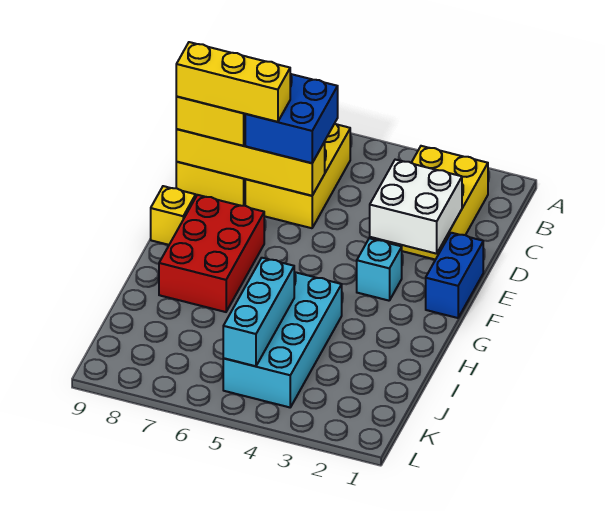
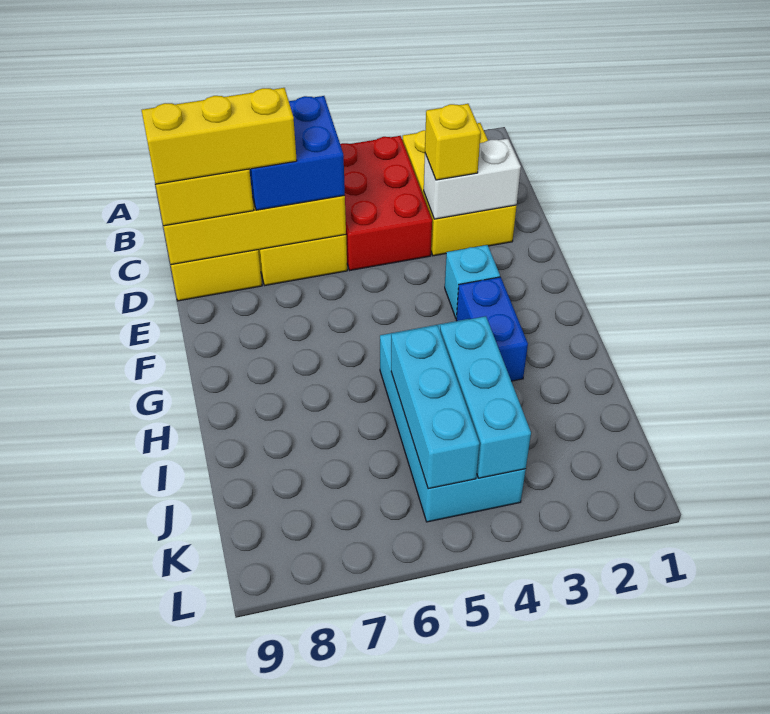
white 2x2 brick [370,160,462,254] -> white 1x2 brick [424,139,521,219]
blue 1x2 brick [426,233,483,318] -> blue 1x2 brick moved to [456,277,528,381]
red 2x3 brick [159,195,264,312] -> red 2x3 brick moved to [340,136,432,270]
yellow 1x1 brick [151,186,196,245] -> yellow 1x1 brick moved to [425,104,481,180]
none -> cyan 1x3 brick [440,316,531,478]

